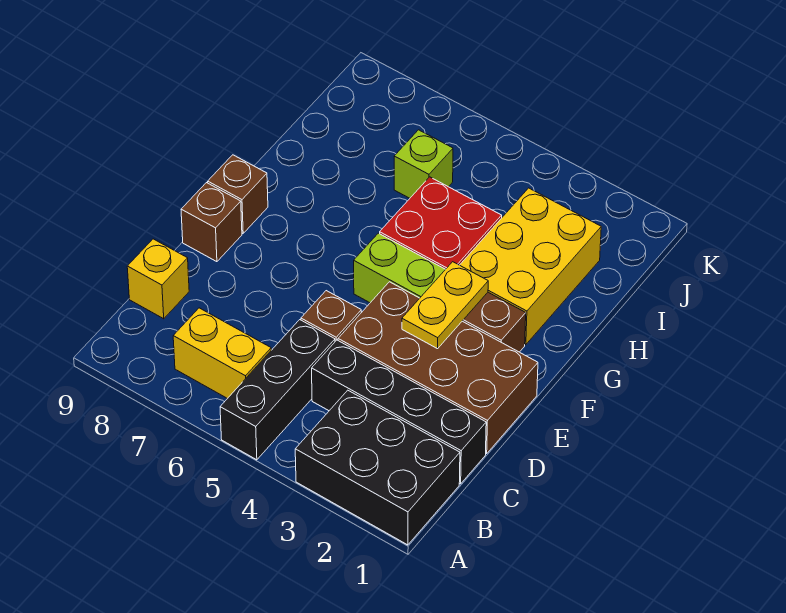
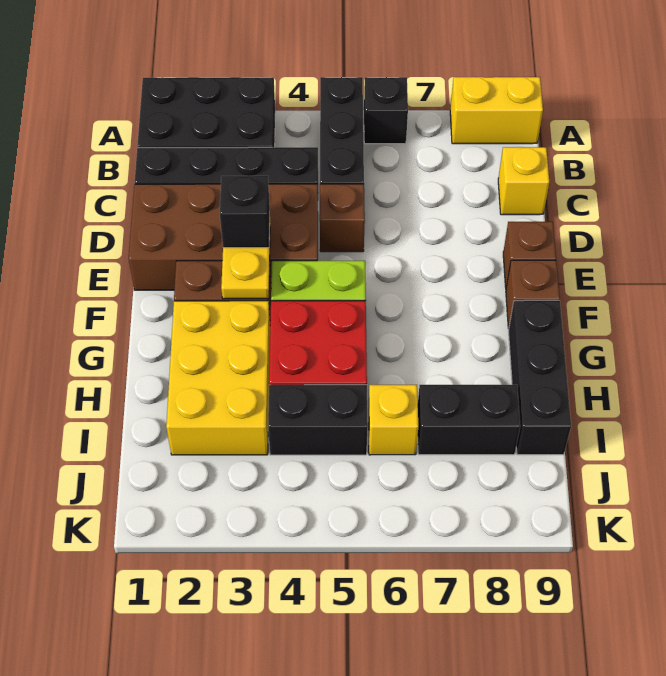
none -> black 1x1 brick [364,77,408,144]
yellow 1x2 brick [173,308,271,399] -> yellow 1x2 brick moved to [450,77,543,144]
none -> black 1x1 brick [220,176,270,248]
none -> black 1x3 brick [509,300,571,455]
none -> black 1x2 brick [268,385,368,455]
lime 1x1 brick [394,130,453,198] -> yellow 1x1 brick [368,385,418,455]
none -> black 1x2 brick [418,385,520,455]

